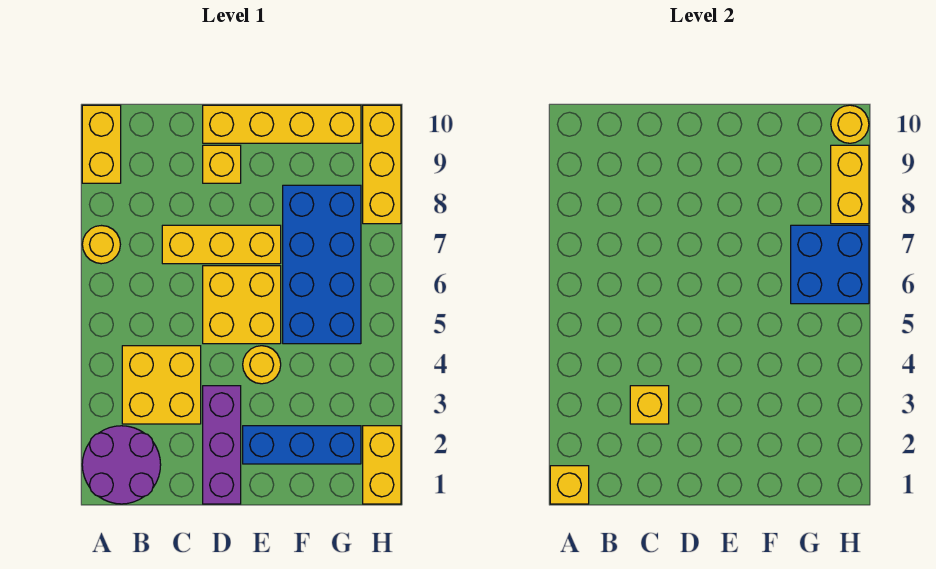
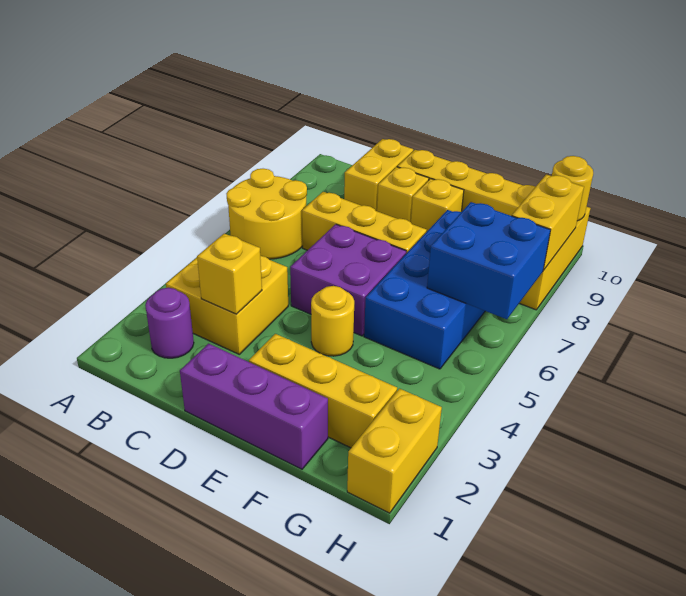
purple 2x2 round brick [82,426,161,504] -> purple 1x1 round brick [145,288,194,358]
yellow 1x1 brick [550,466,589,504] -> yellow 1x1 brick moved to [411,179,464,232]
yellow 1x1 round brick [82,226,120,264] -> yellow 2x2 round brick [226,169,307,259]
yellow 1x2 brick [82,105,121,183] -> yellow 1x2 brick moved to [344,139,413,211]
purple 1x3 brick [203,386,241,504] -> purple 1x3 brick turned to [180,344,328,469]
yellow 2x2 brick [203,266,281,344] -> purple 2x2 brick [290,224,406,336]
blue 1x3 brick [243,426,361,464] -> yellow 1x3 brick [249,334,397,448]

